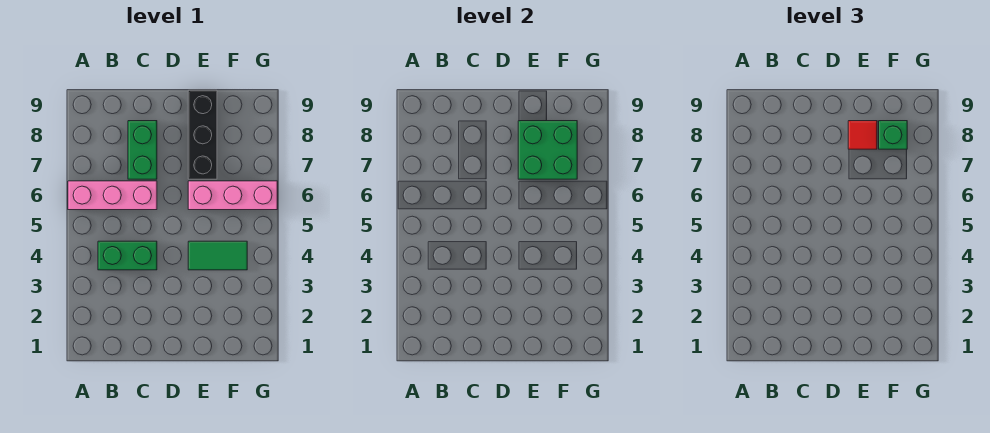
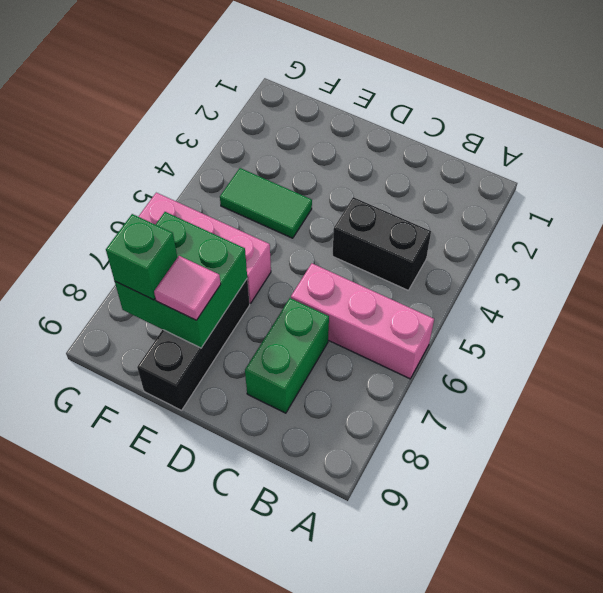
green 1x2 brick [98,241,157,270] -> black 1x2 brick [332,197,431,290]
red 1x1 tile [848,121,877,149] -> pink 1x1 tile [154,256,221,320]

